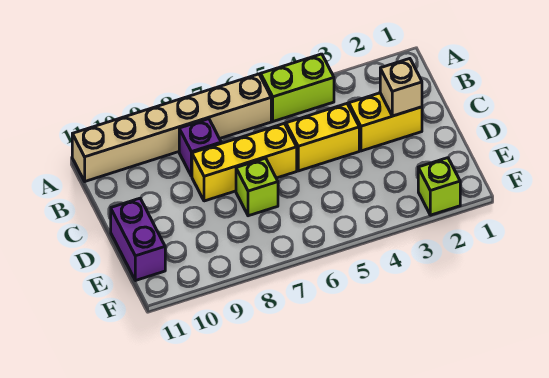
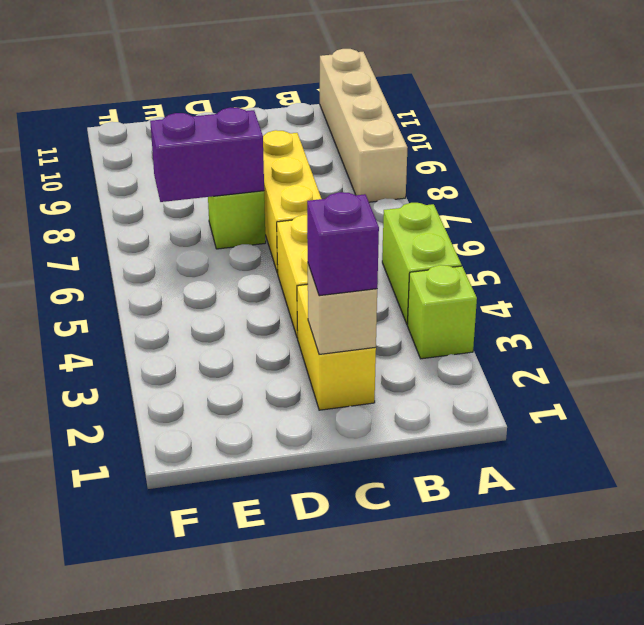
tan 1x6 brick [72,74,271,181] -> tan 1x4 brick [320,49,408,202]
purple 1x1 brick [179,119,221,176] -> purple 1x1 brick moved to [307,192,379,296]
purple 1x2 brick [111,198,165,281] -> purple 1x2 brick moved to [150,107,264,202]
lime 1x1 brick [418,158,460,215] -> lime 1x1 brick moved to [407,265,477,359]

